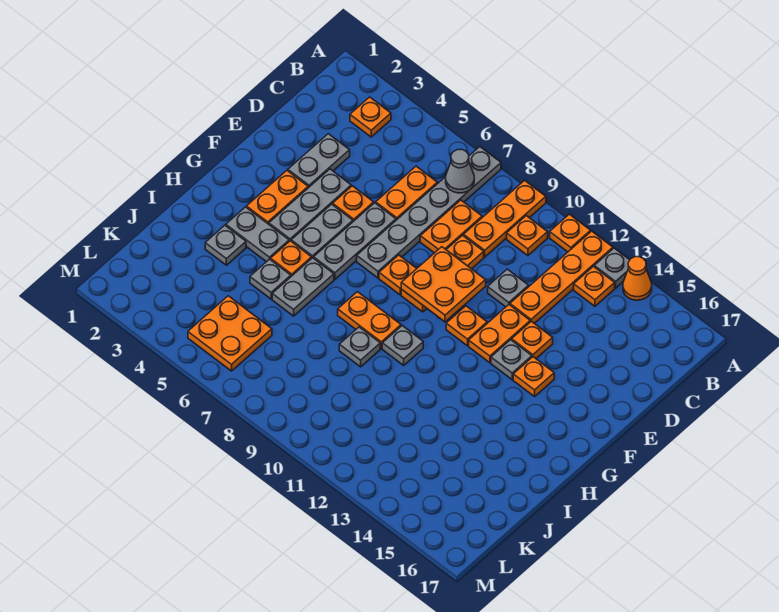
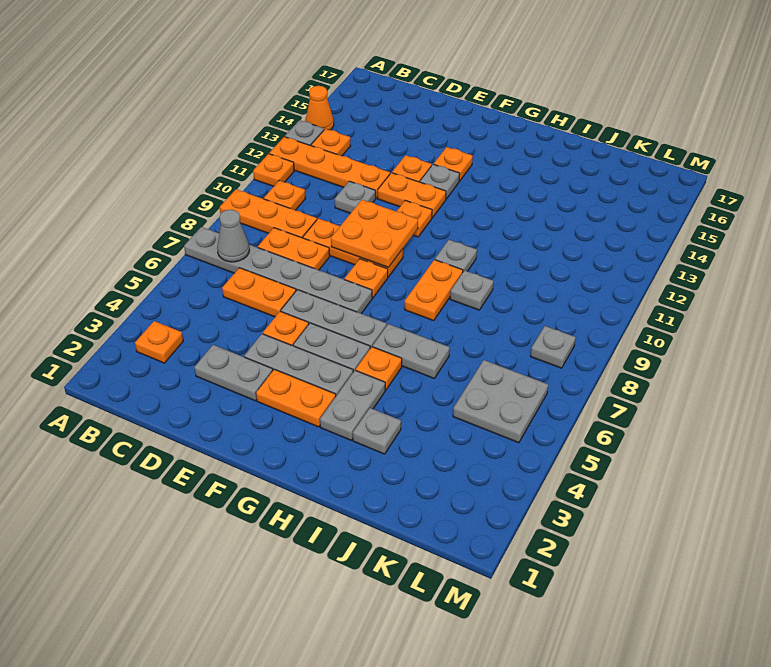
grey 1x1 plate [250,259,291,299] -> grey 1x1 plate moved to [530,326,576,368]
orange 2x2 plate [188,296,272,371] -> grey 2x2 plate [453,360,548,443]

